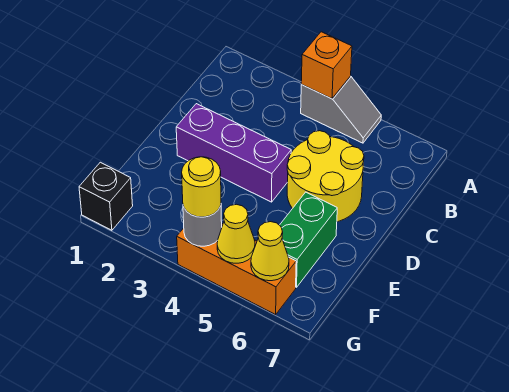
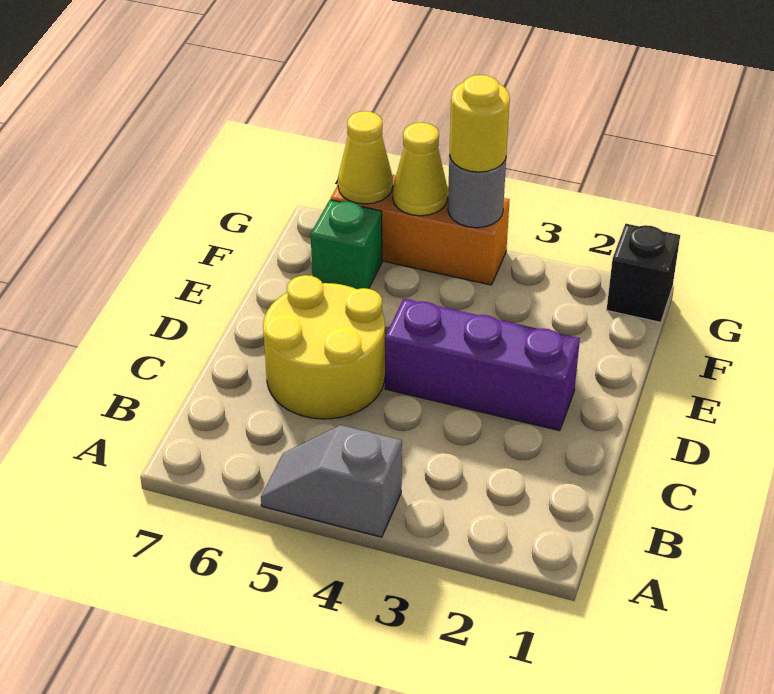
orange 1x1 brick [301,32,352,99] -> none
green 1x2 brick [280,192,337,287] -> green 1x1 brick [311,200,382,289]

